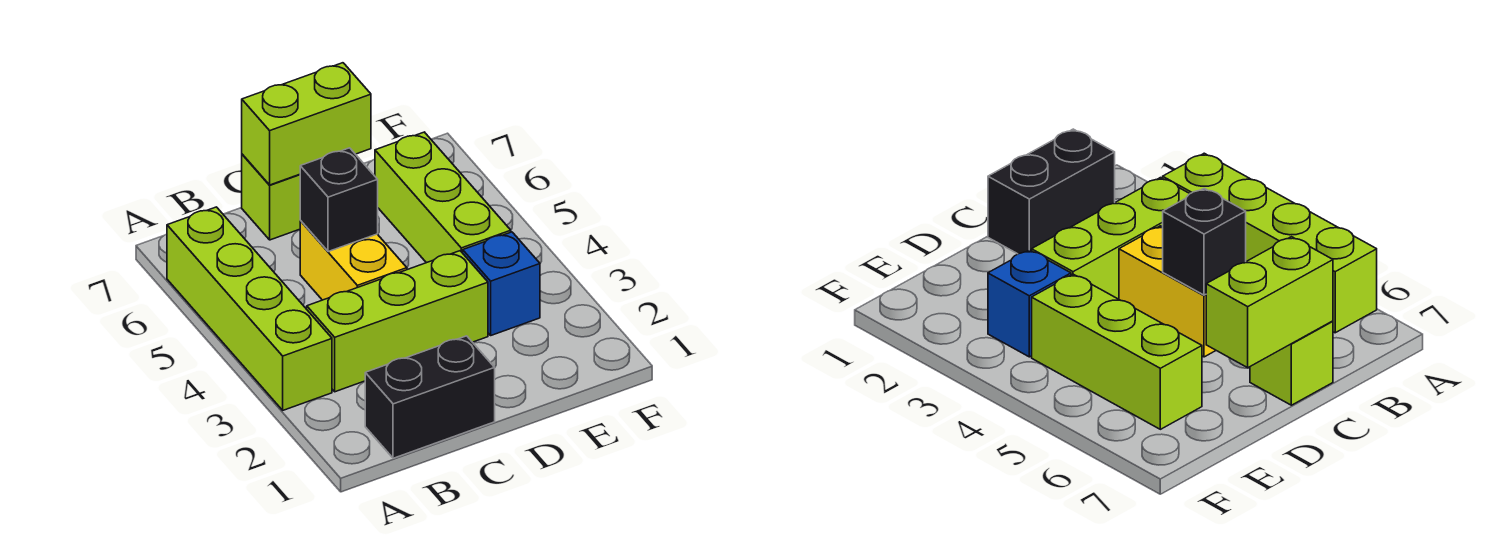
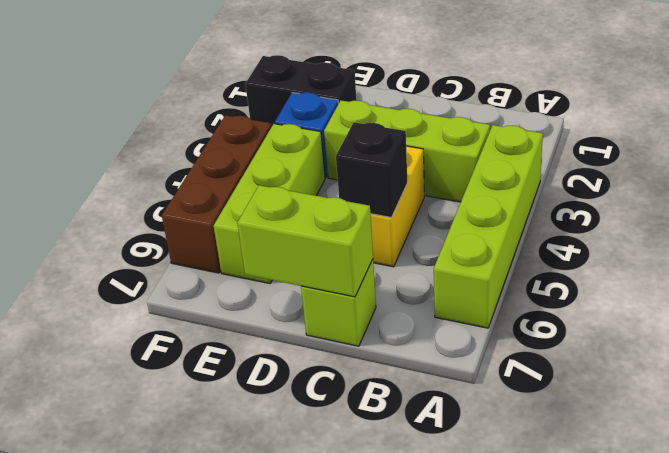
black 1x2 brick [365,336,495,458] -> black 1x2 brick moved to [245,55,357,126]
none -> brown 1x3 brick [162,115,272,273]

